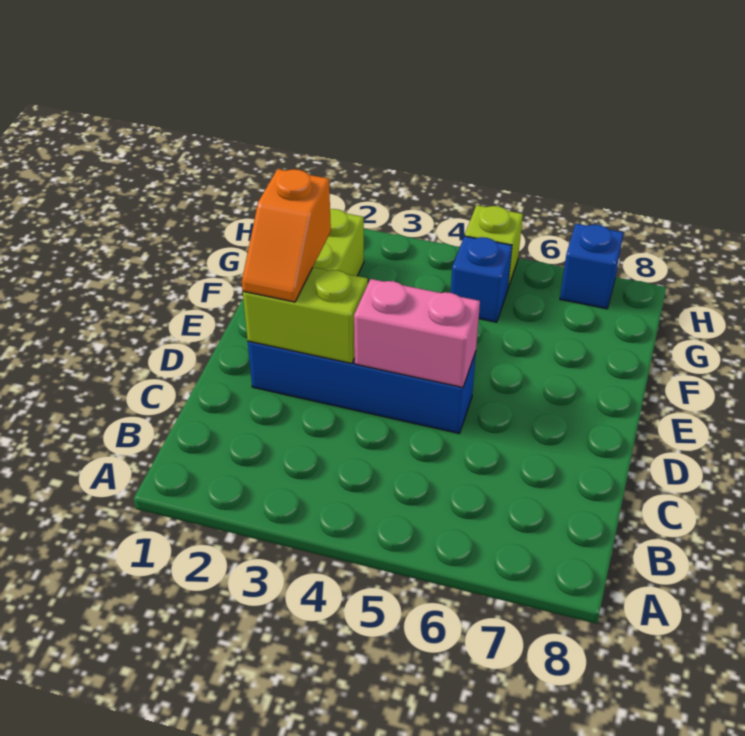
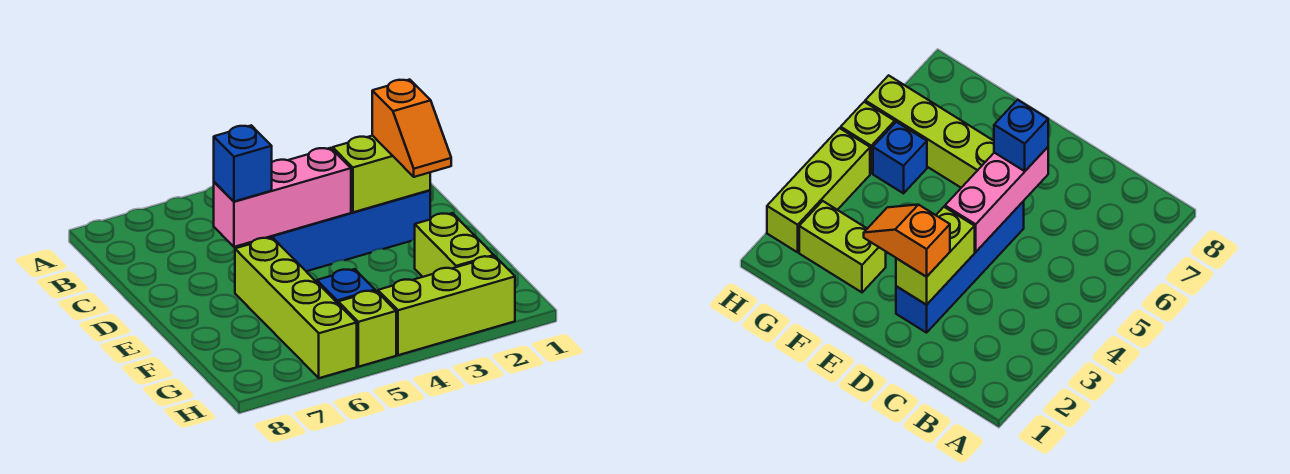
orange 1x2 slope [242,169,331,302] -> orange 1x2 slope turned to [372,80,451,177]
pink 1x2 brick [354,279,480,388] -> pink 1x3 brick [214,148,351,247]
none -> lime 1x4 brick [235,238,357,378]
none -> lime 1x3 brick [378,256,515,355]
blue 1x1 brick [560,224,623,309] -> blue 1x1 brick moved to [214,125,272,202]

